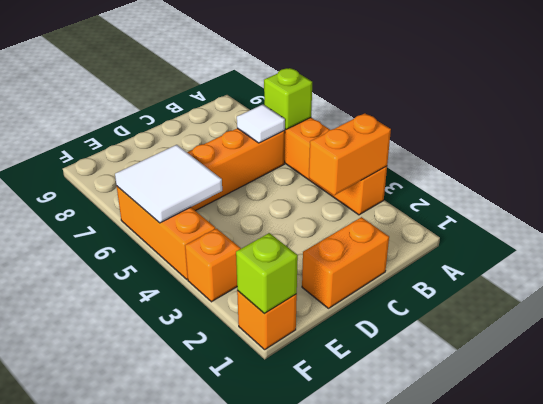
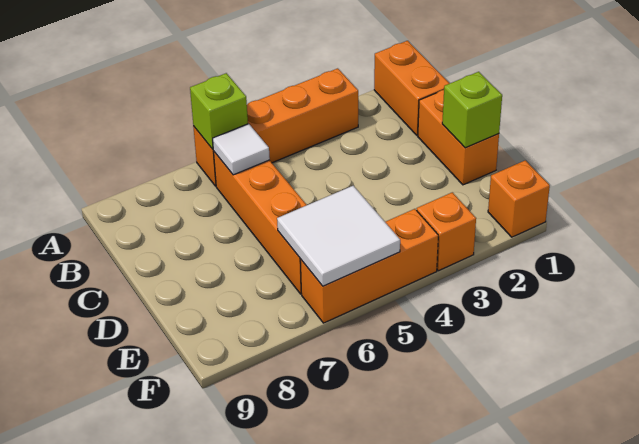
orange 1x2 brick [309,113,391,195] -> orange 1x2 brick moved to [374,41,450,135]
lime 1x1 brick [236,233,298,314] -> lime 1x1 brick moved to [442,72,502,148]

